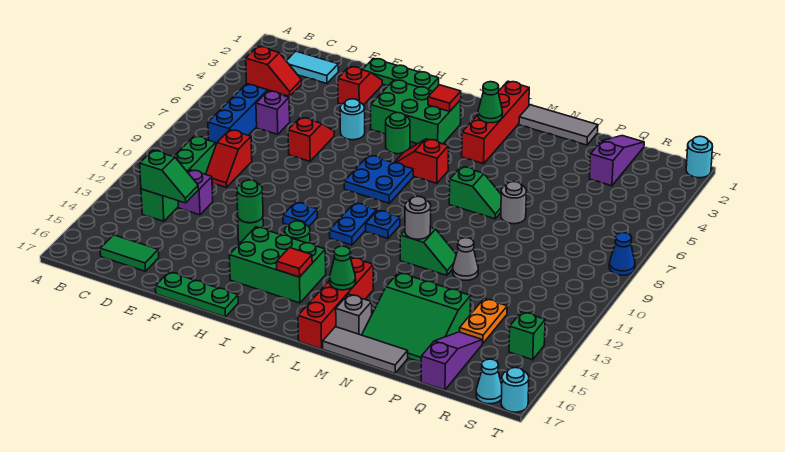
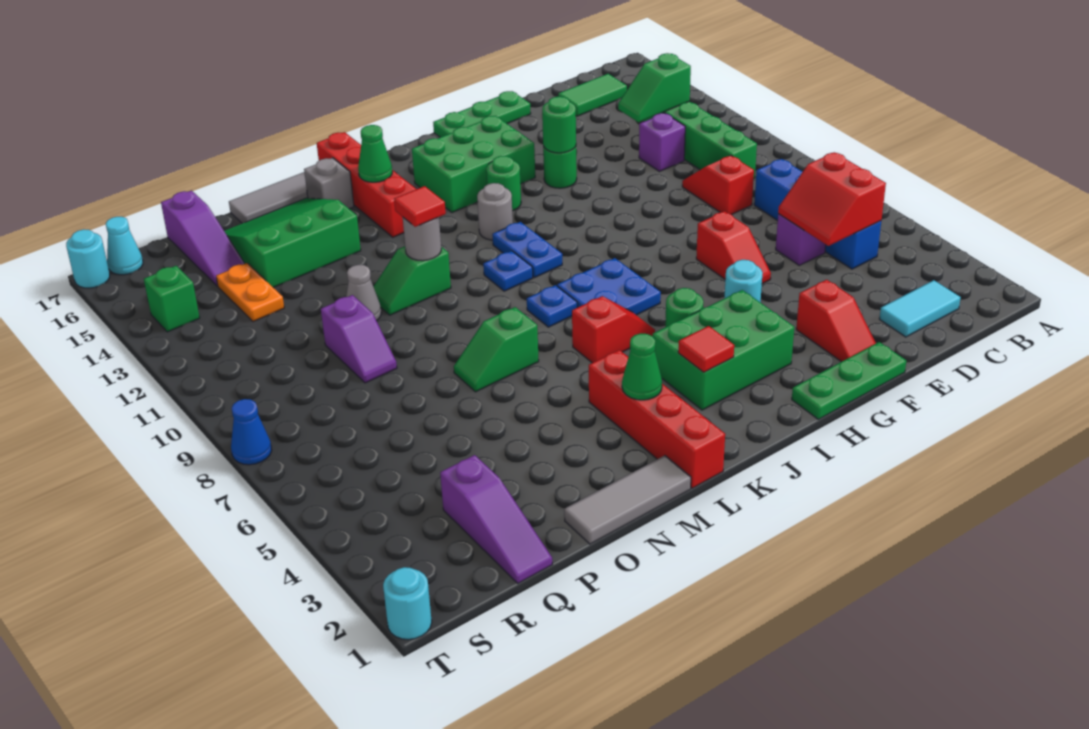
red 1x2 slope [246,46,302,96] -> red 2x2 slope [778,152,886,246]
blue 1x1 plate [283,202,317,227] -> blue 1x1 plate moved to [527,285,577,327]
red 1x1 tile [277,248,312,277] -> red 1x1 tile moved to [394,186,446,227]
grey 1x1 round brick [501,182,526,224] -> grey 1x1 round brick moved to [477,183,513,240]
none -> purple 1x2 slope [321,295,397,383]

